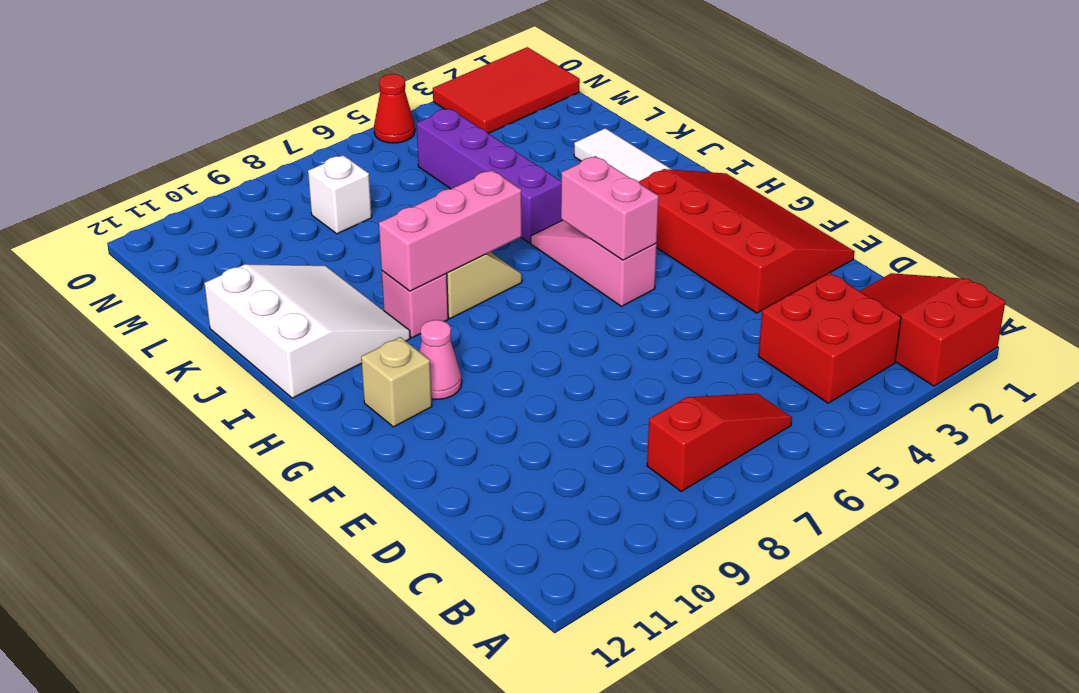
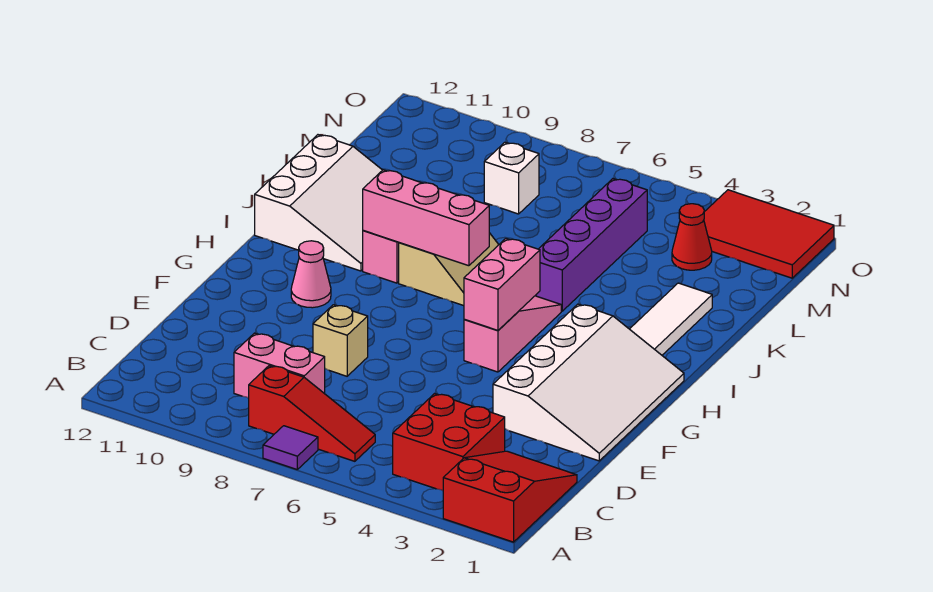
none -> purple 1x1 tile [263,426,318,469]
none -> pink 1x2 brick [234,333,325,398]
red 3x4 slope [639,169,855,313] -> white 3x4 slope [493,304,684,461]
tan 1x1 brick [361,337,432,427] -> tan 1x1 brick moved to [313,305,368,376]
red 1x1 cone [374,74,415,143] -> red 1x1 cone moved to [672,204,712,270]

